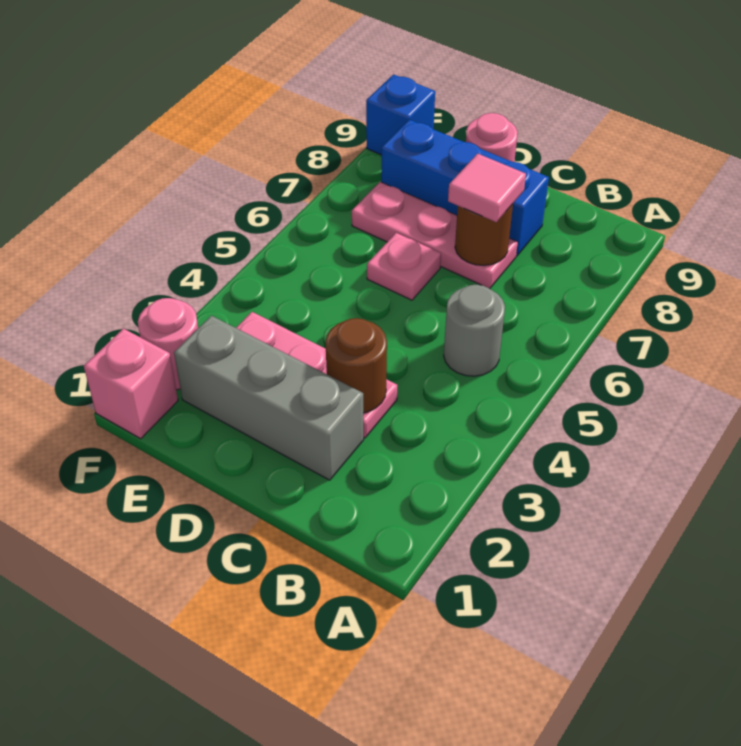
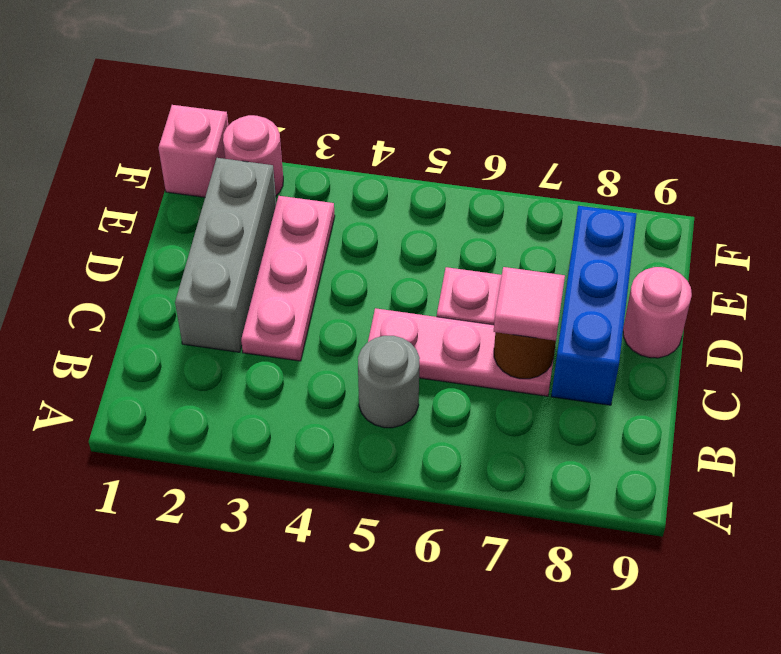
brown 1x1 round brick [326,318,387,413] -> none
pink 1x3 plate [352,182,518,289] -> pink 1x3 plate turned to [368,308,553,396]
blue 1x1 brick [366,74,435,155] -> none

